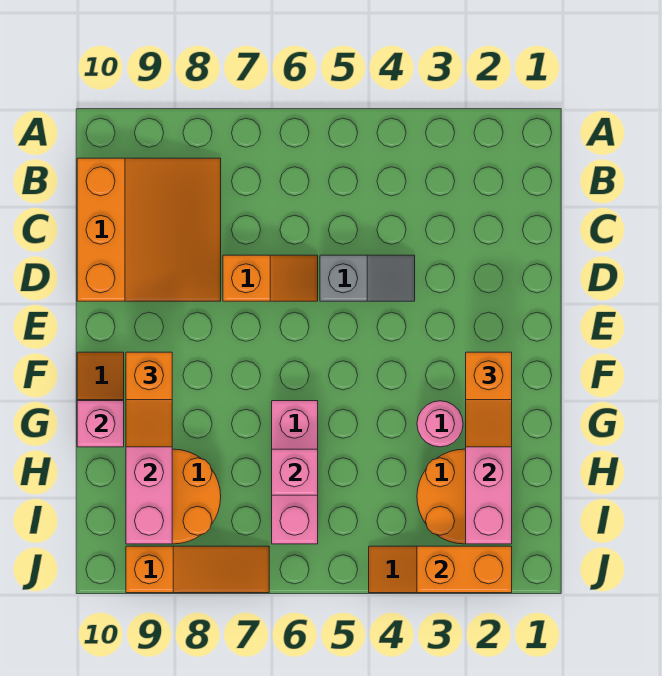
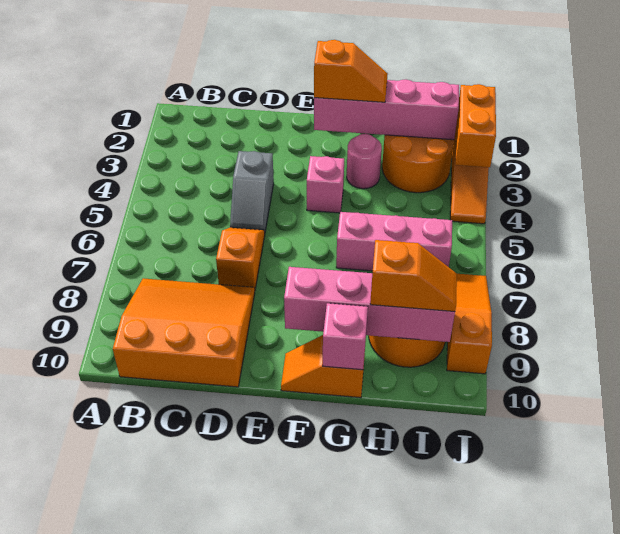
grey 1x2 slope [320,255,415,301] -> grey 1x2 slope turned to [230,151,274,232]
orange 1x2 slope [126,352,172,447] -> orange 1x2 slope moved to [370,240,457,312]
pink 1x1 brick [272,449,318,495] -> pink 1x1 brick moved to [307,156,344,213]

